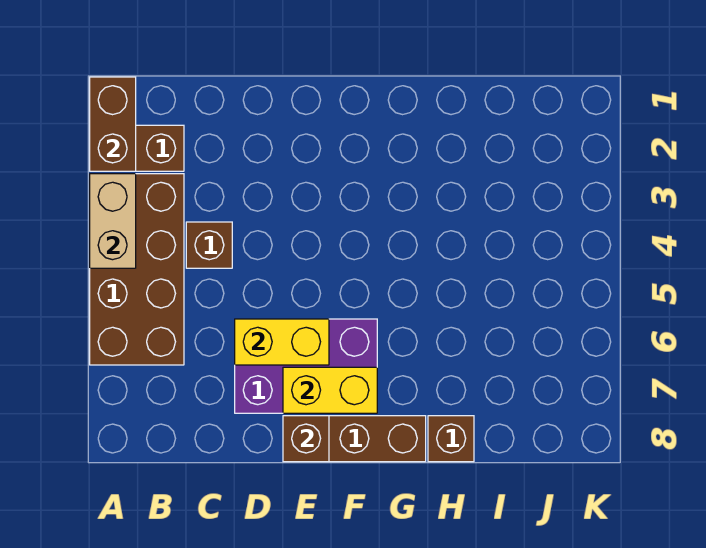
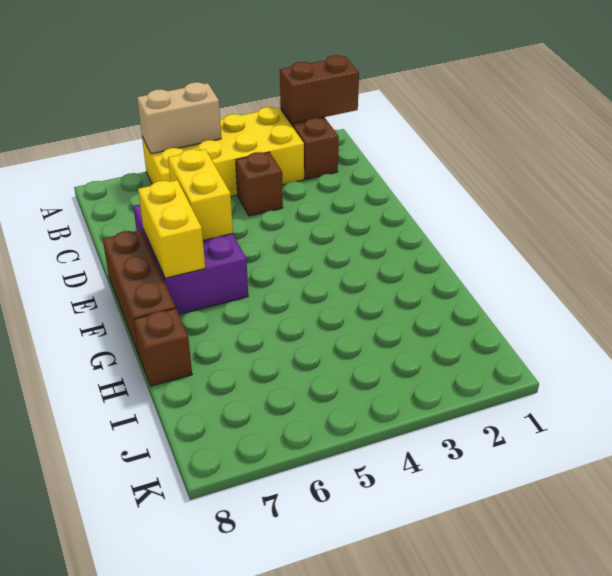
brown 2x4 brick [90,174,184,365] -> yellow 2x4 brick [142,107,304,196]
tan 1x2 brick [90,174,136,268] -> tan 1x2 brick moved to [137,82,221,154]
brown 1x1 brick [283,416,329,462] -> none

